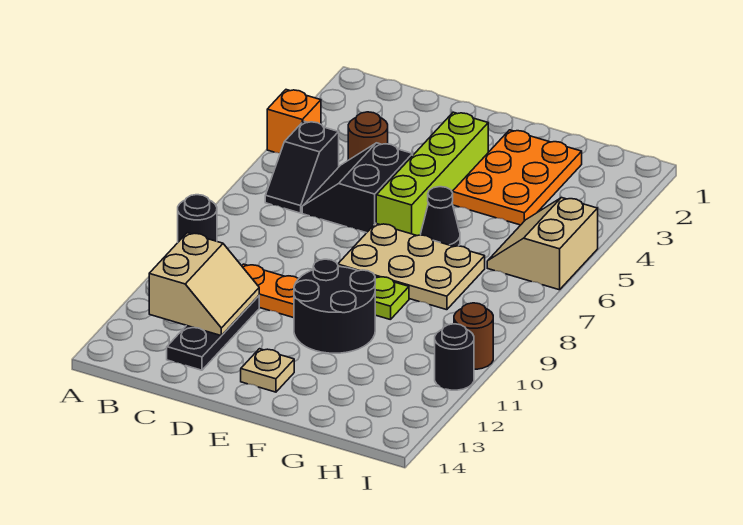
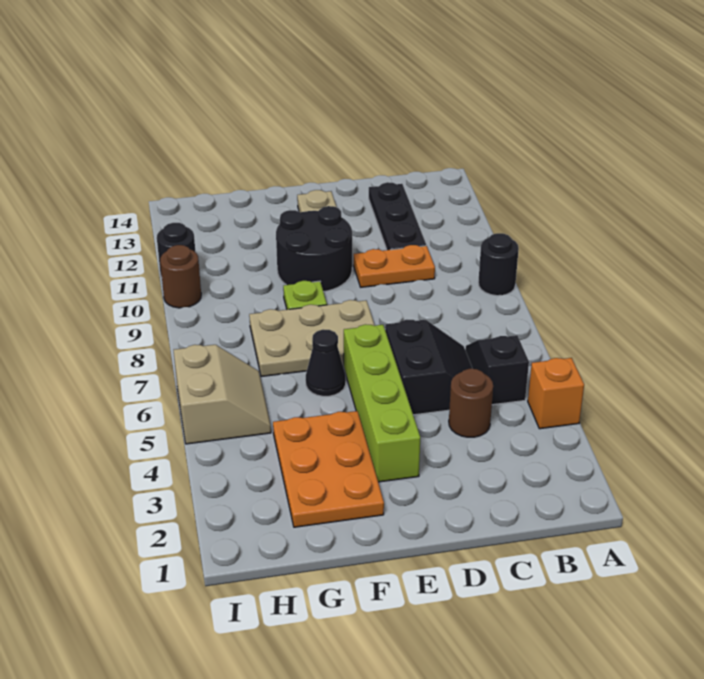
tan 2x2 slope [149,233,259,336] -> none

